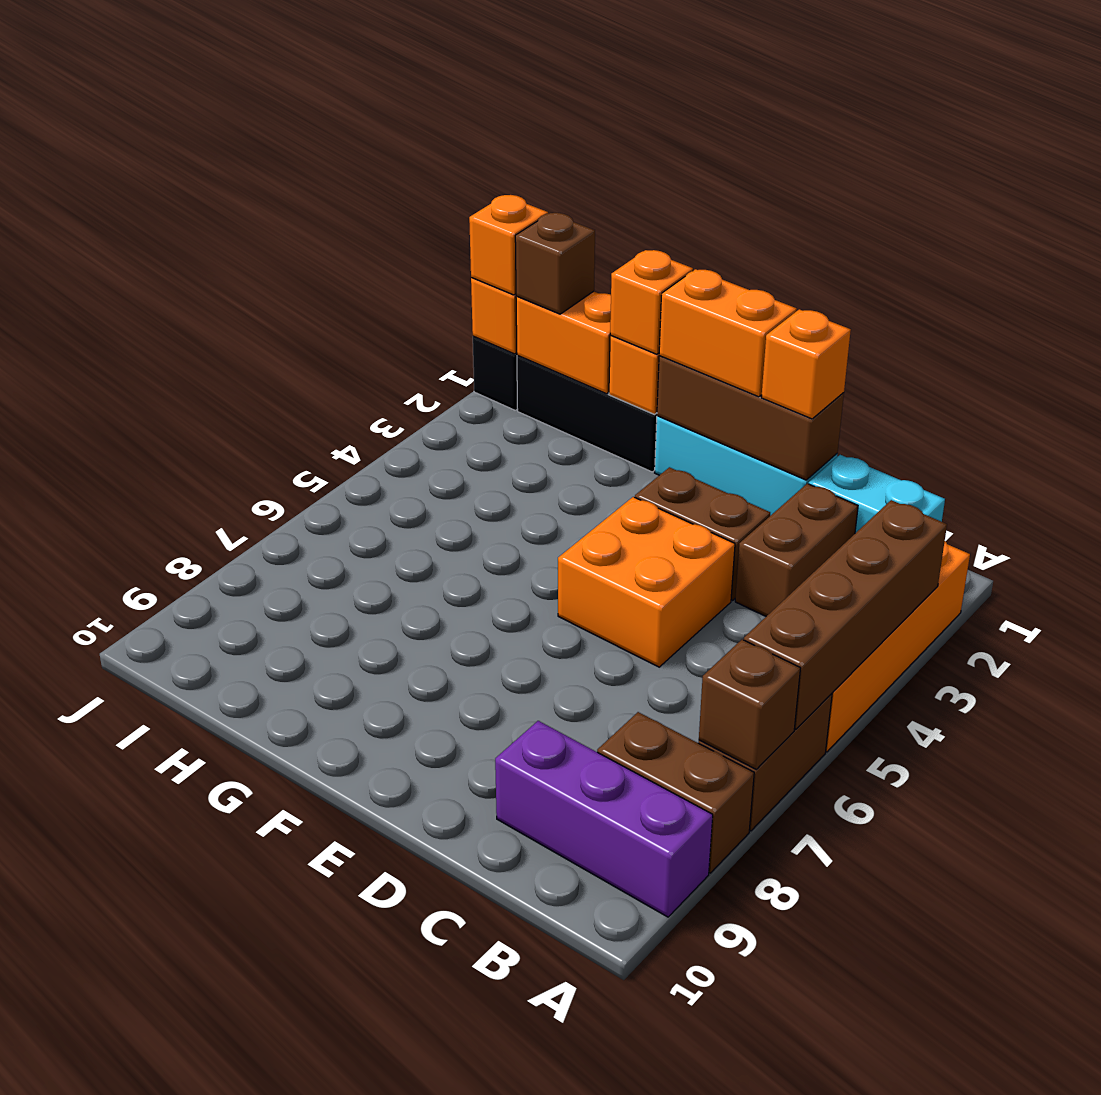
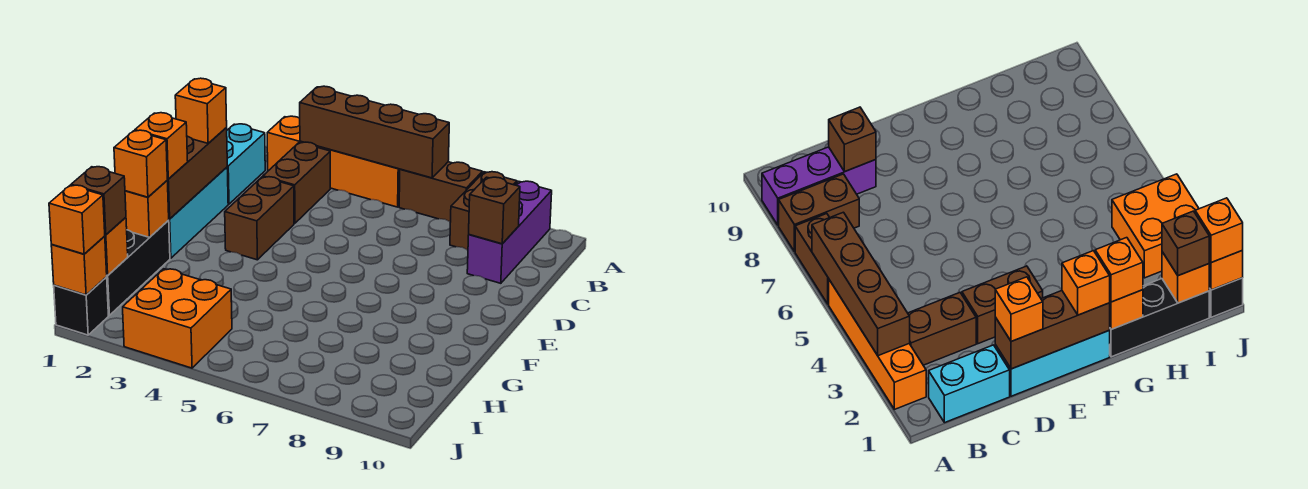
brown 1x1 brick [699,640,801,770] -> brown 1x1 brick moved to [469,177,520,244]
brown 1x2 brick [735,484,858,616] -> brown 1x2 brick turned to [263,142,330,223]
orange 2x2 brick [558,497,735,667] -> orange 2x2 brick moved to [123,269,232,368]
orange 1x2 brick [659,269,797,397] -> orange 1x1 brick [135,113,188,179]
orange 1x2 brick [516,291,611,394] -> orange 1x1 brick [105,217,128,275]

